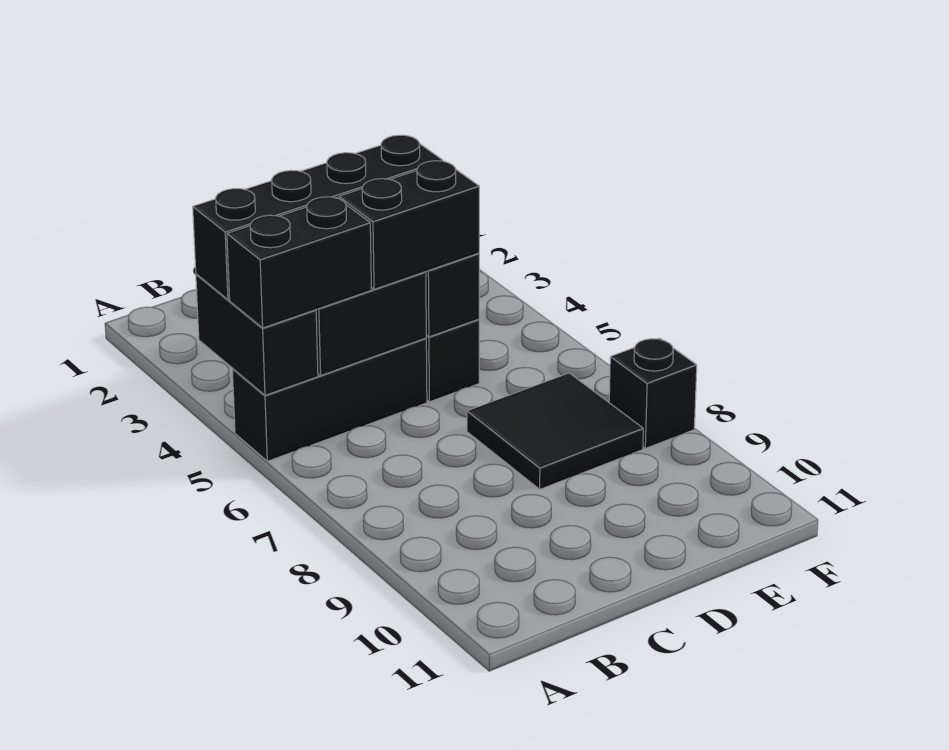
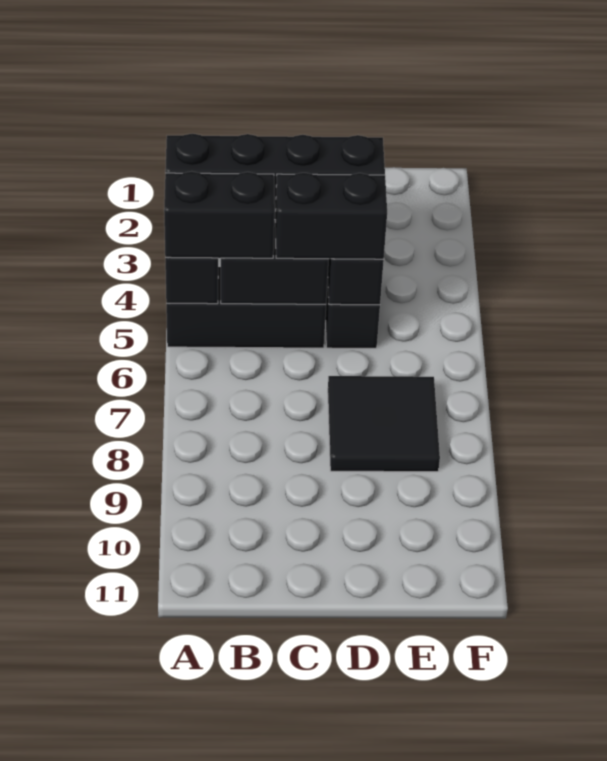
black 1x1 brick [609,338,697,448] -> none

